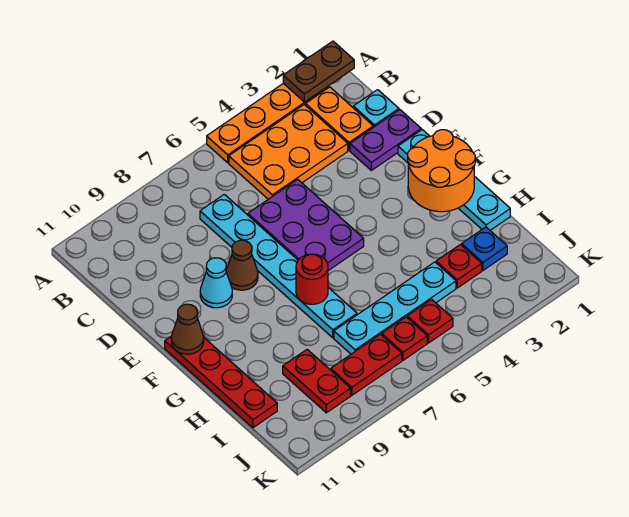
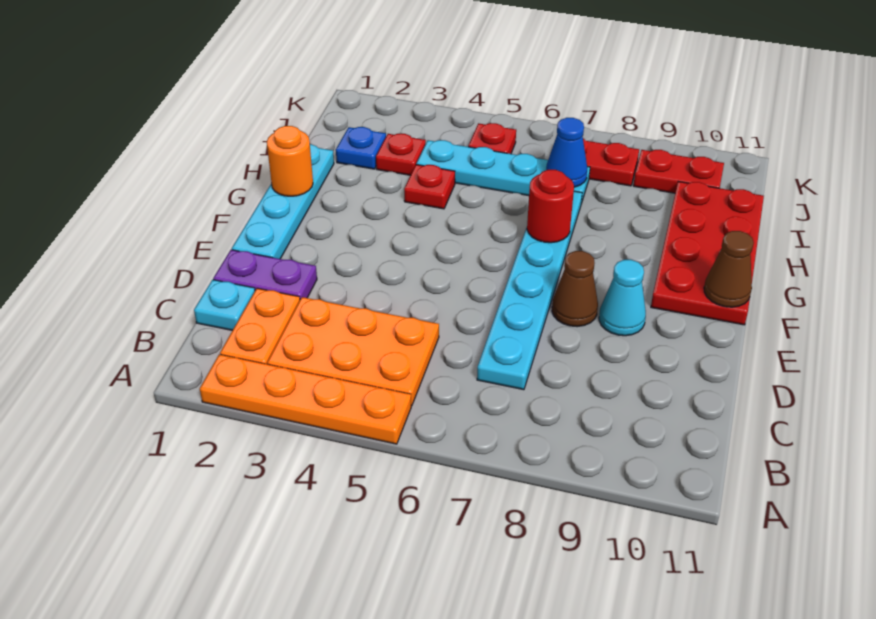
brown 1x2 plate [283,41,354,102] -> none
purple 2x3 plate [248,179,364,271] -> none
orange 2x2 round brick [408,130,475,212] -> orange 1x1 round brick [267,126,313,196]
red 1x4 plate [165,336,277,428] -> red 2x4 plate [651,182,764,325]
none -> blue 1x1 cone [546,118,587,187]
red 1x2 plate [283,350,351,413] -> red 1x2 plate turned to [633,150,724,193]
red 1x1 plate [382,317,427,360] -> red 1x1 plate moved to [404,165,455,209]

